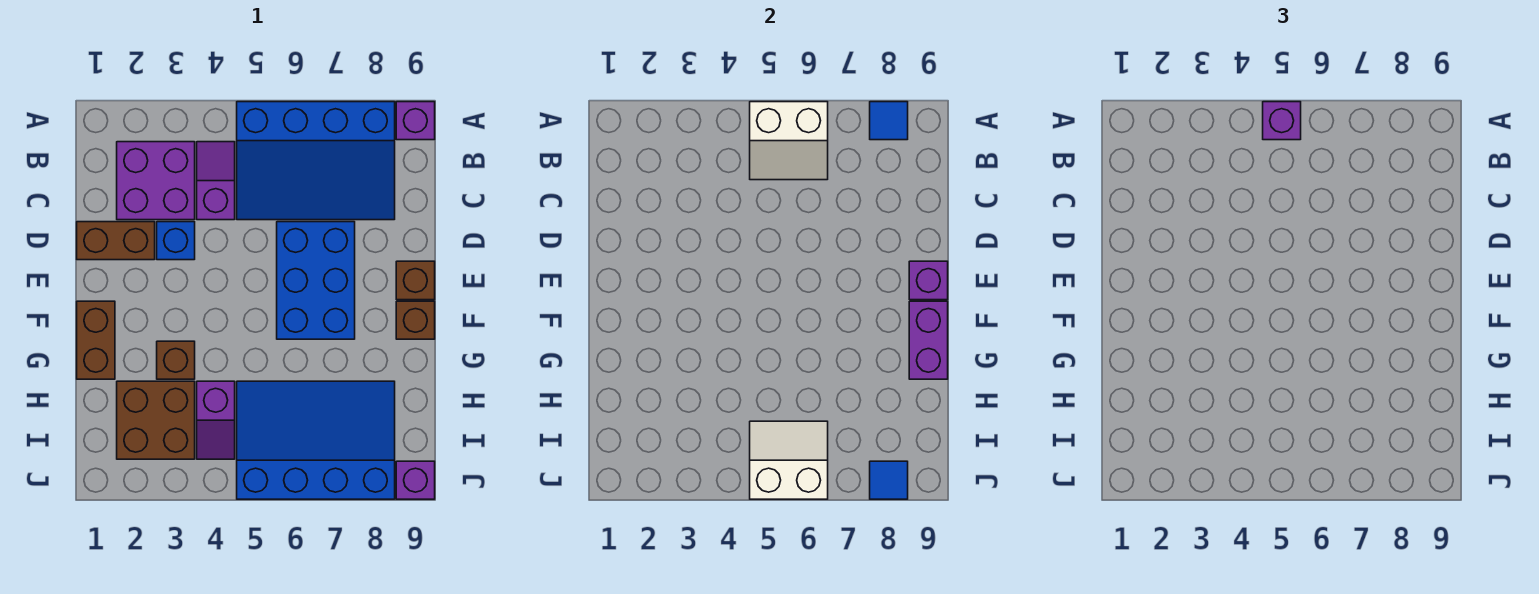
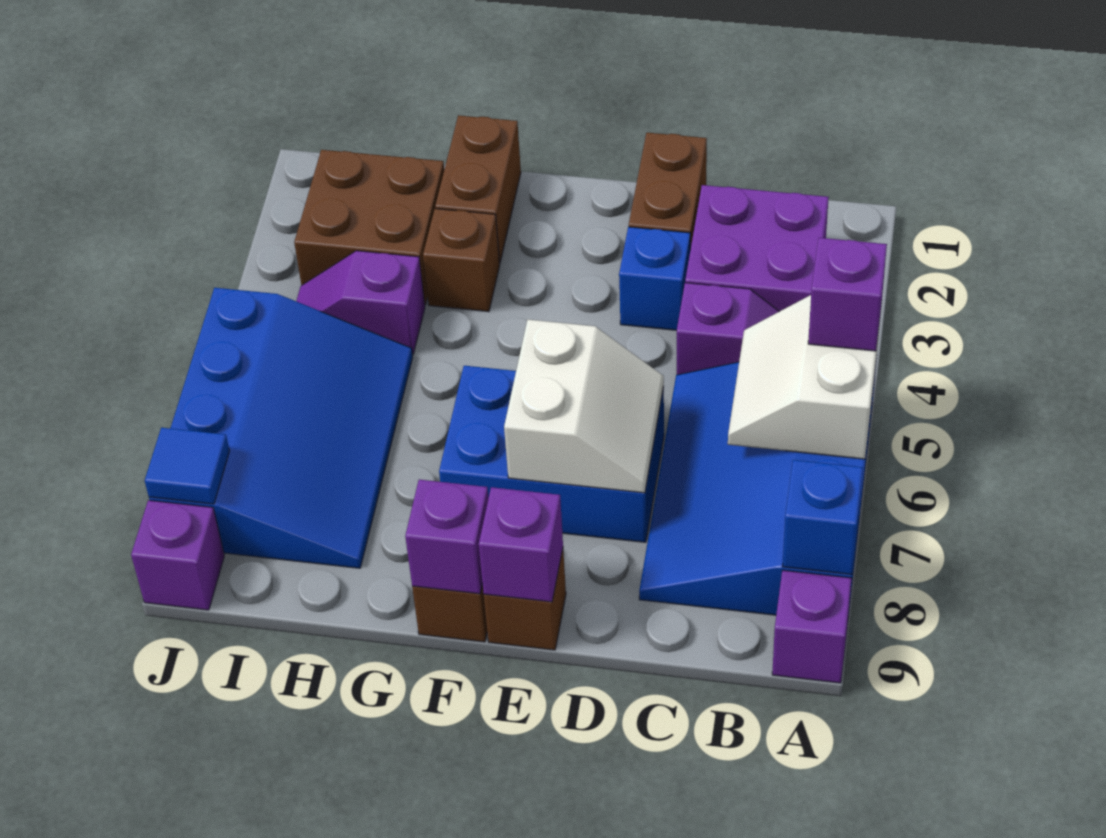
blue 1x1 tile [870,102,908,140] -> blue 1x1 brick [783,460,863,574]
brown 1x2 brick [77,301,115,379] -> brown 1x2 brick turned to [435,115,521,263]
purple 1x2 brick [909,301,948,379] -> purple 1x1 brick [405,480,488,594]
white 2x2 slope [750,421,828,499] -> white 2x2 slope moved to [504,320,664,493]

